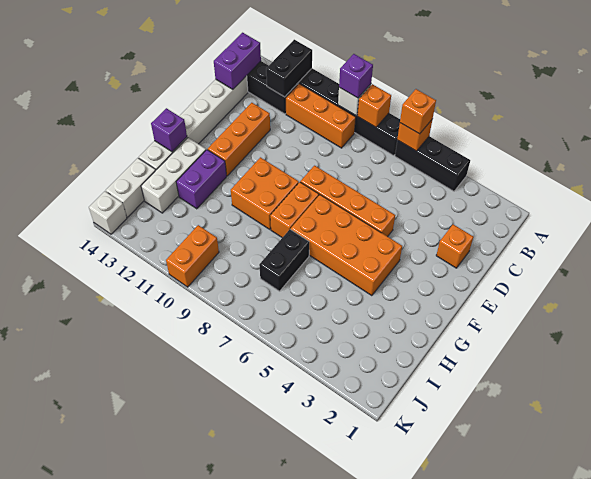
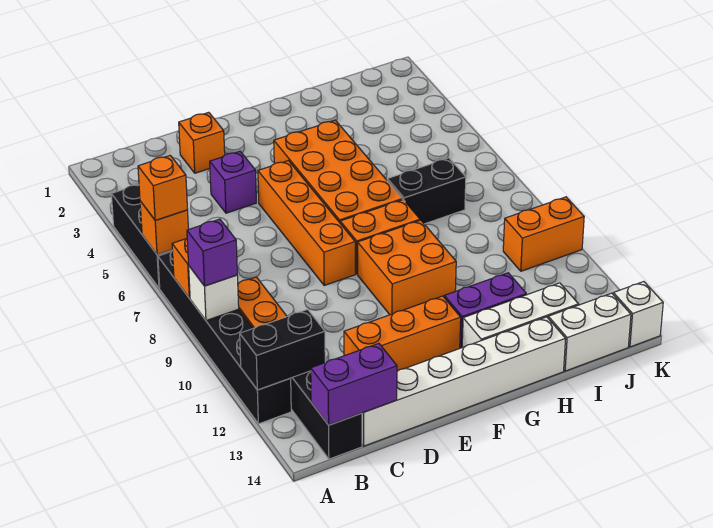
purple 1x1 brick [151,108,187,152] -> purple 1x1 brick moved to [210,151,256,213]

